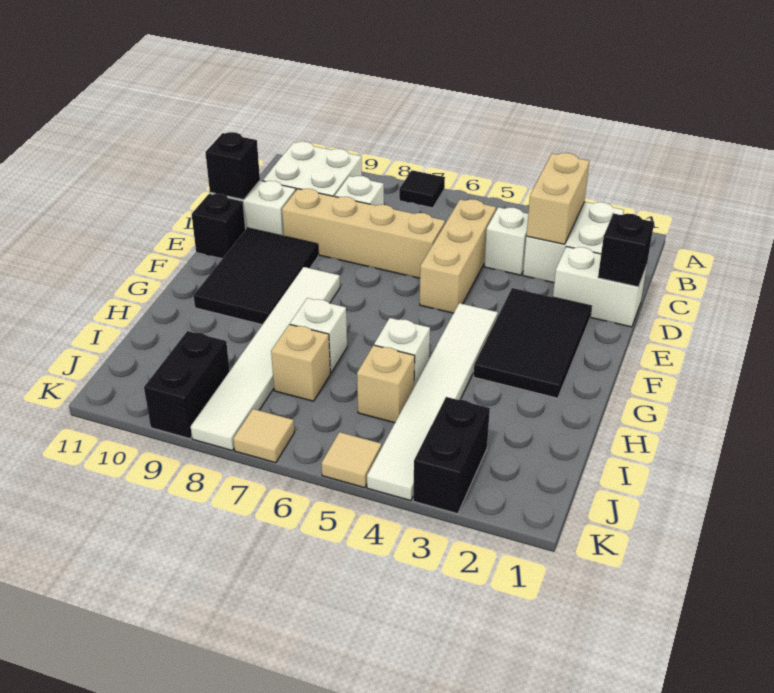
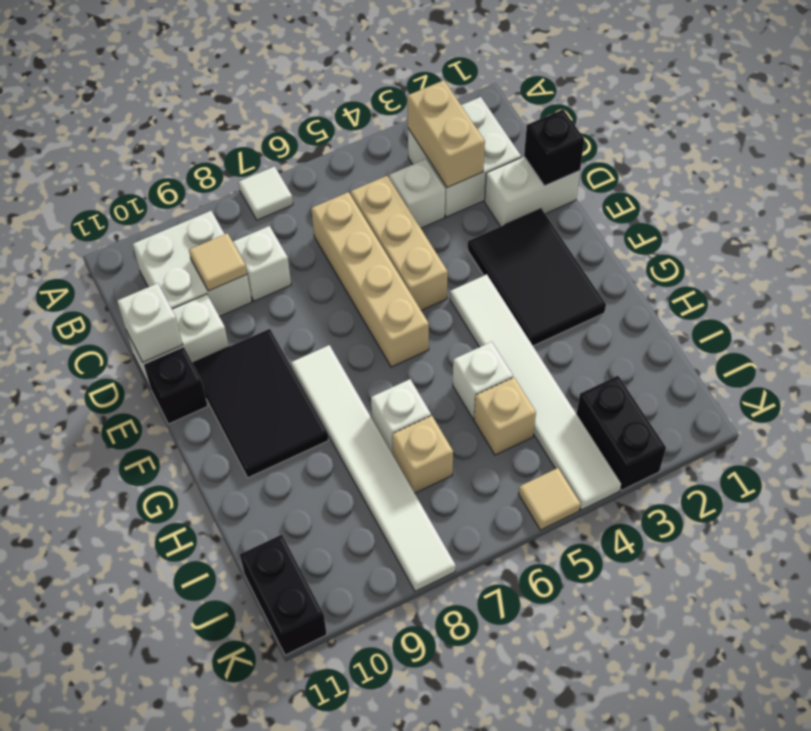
black 1x1 tile [399,170,445,208] -> white 1x1 tile [238,166,293,220]
tan 1x4 brick [282,189,445,278] -> tan 1x4 brick turned to [311,192,429,367]
black 1x1 brick [205,132,260,200] -> white 1x1 brick [117,283,183,362]
black 1x2 brick [144,331,230,439] -> black 1x2 brick moved to [240,535,327,655]
tan 1x1 tile [233,409,294,463] -> tan 1x1 tile moved to [189,233,247,291]

